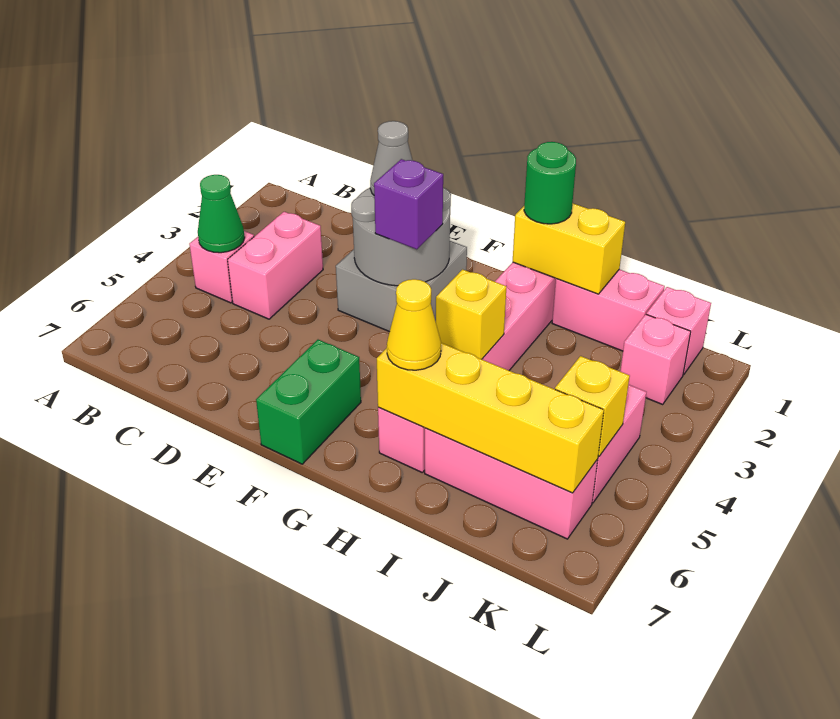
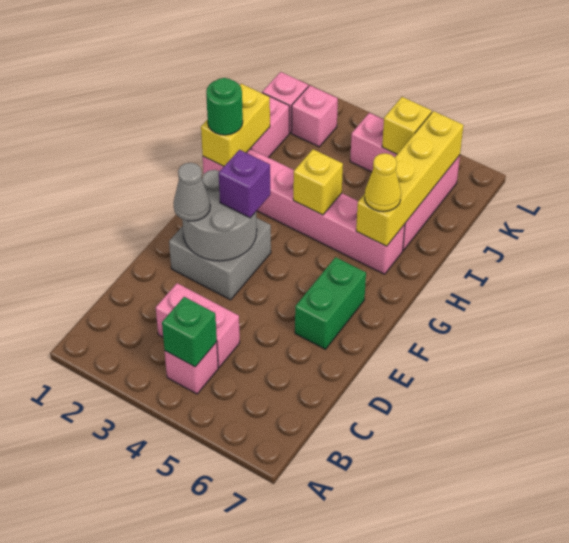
green 1x1 cone [198,175,245,253] -> green 1x1 brick [162,297,217,367]
green 1x2 brick [256,340,361,464] -> green 1x2 brick turned to [295,257,366,349]

